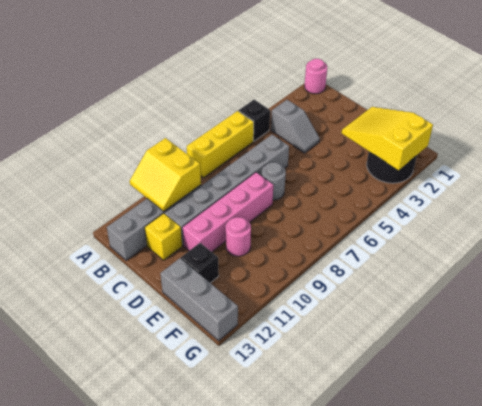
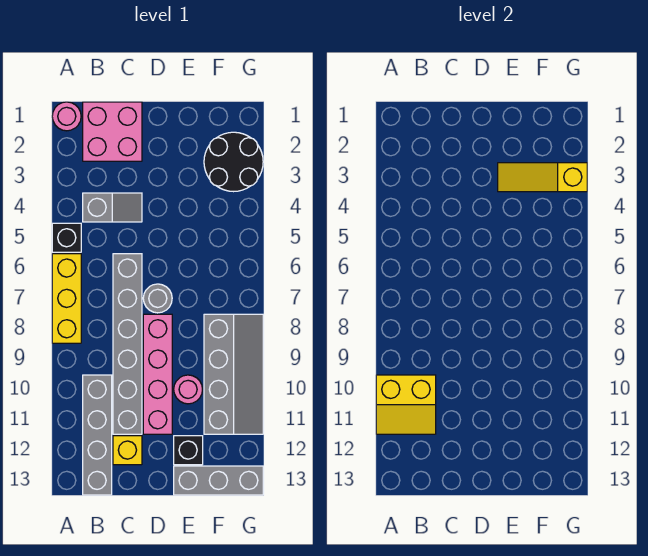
none -> pink 2x2 brick [83,102,142,161]
yellow 2x3 slope [342,107,433,170] -> yellow 1x3 slope [498,163,587,192]
none -> grey 2x4 slope [204,314,263,434]

